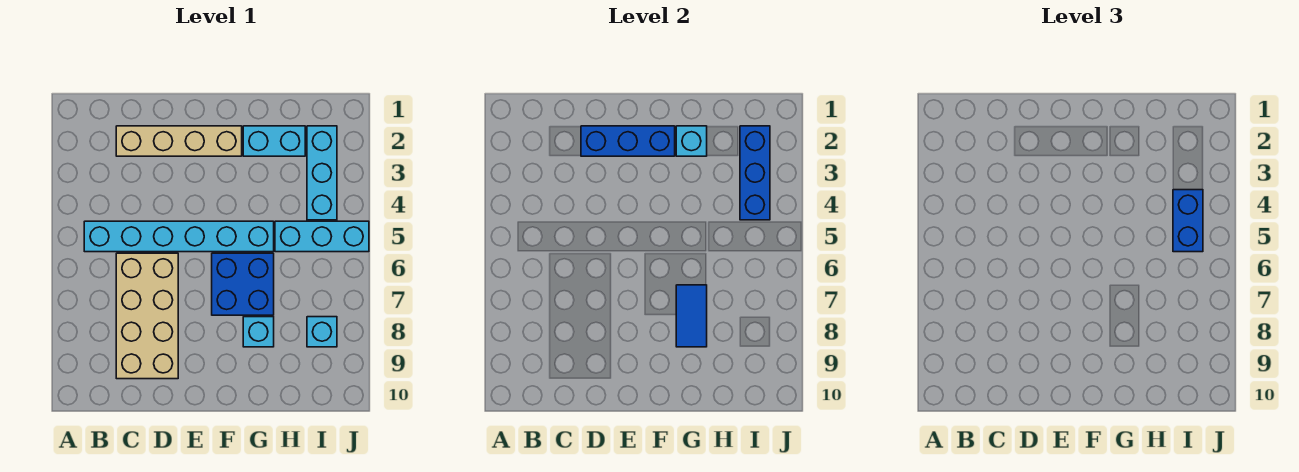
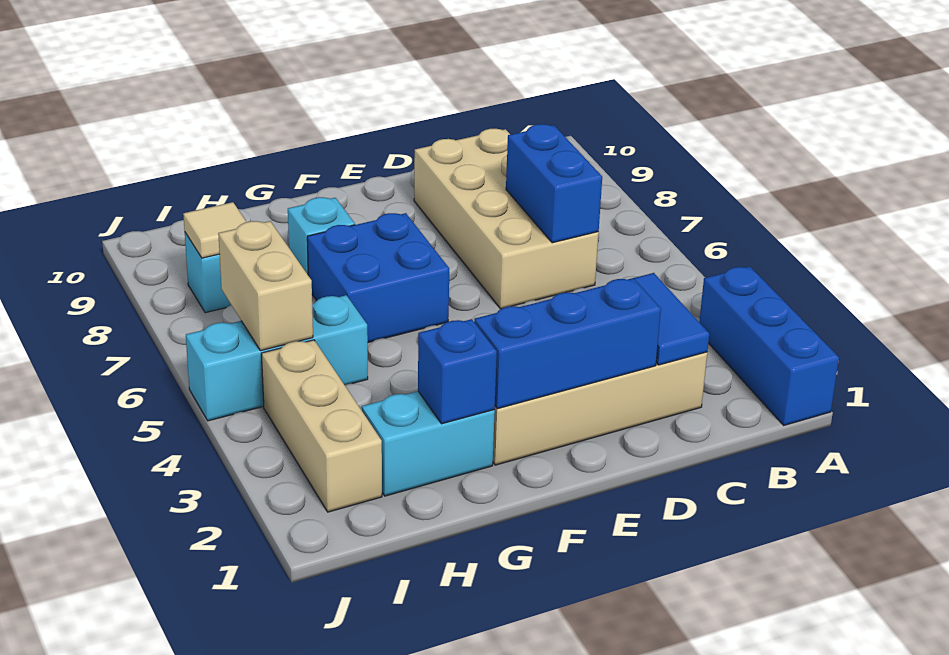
cyan 1x6 brick [84,221,274,252] -> none
cyan 1x1 brick [676,126,707,156] -> blue 1x1 brick [418,319,497,424]
blue 1x2 tile [676,285,707,347] -> blue 1x2 tile moved to [634,273,709,365]
cyan 1x3 brick [307,126,337,220] -> tan 1x3 brick [261,340,382,512]
blue 1x3 brick [740,126,770,220] -> blue 1x3 brick moved to [699,266,839,425]
blue 1x2 brick [1173,190,1203,252] -> blue 1x2 brick moved to [506,124,602,243]
none -> tan 1x2 brick [218,221,313,351]
none -> tan 1x1 tile [183,202,246,258]

